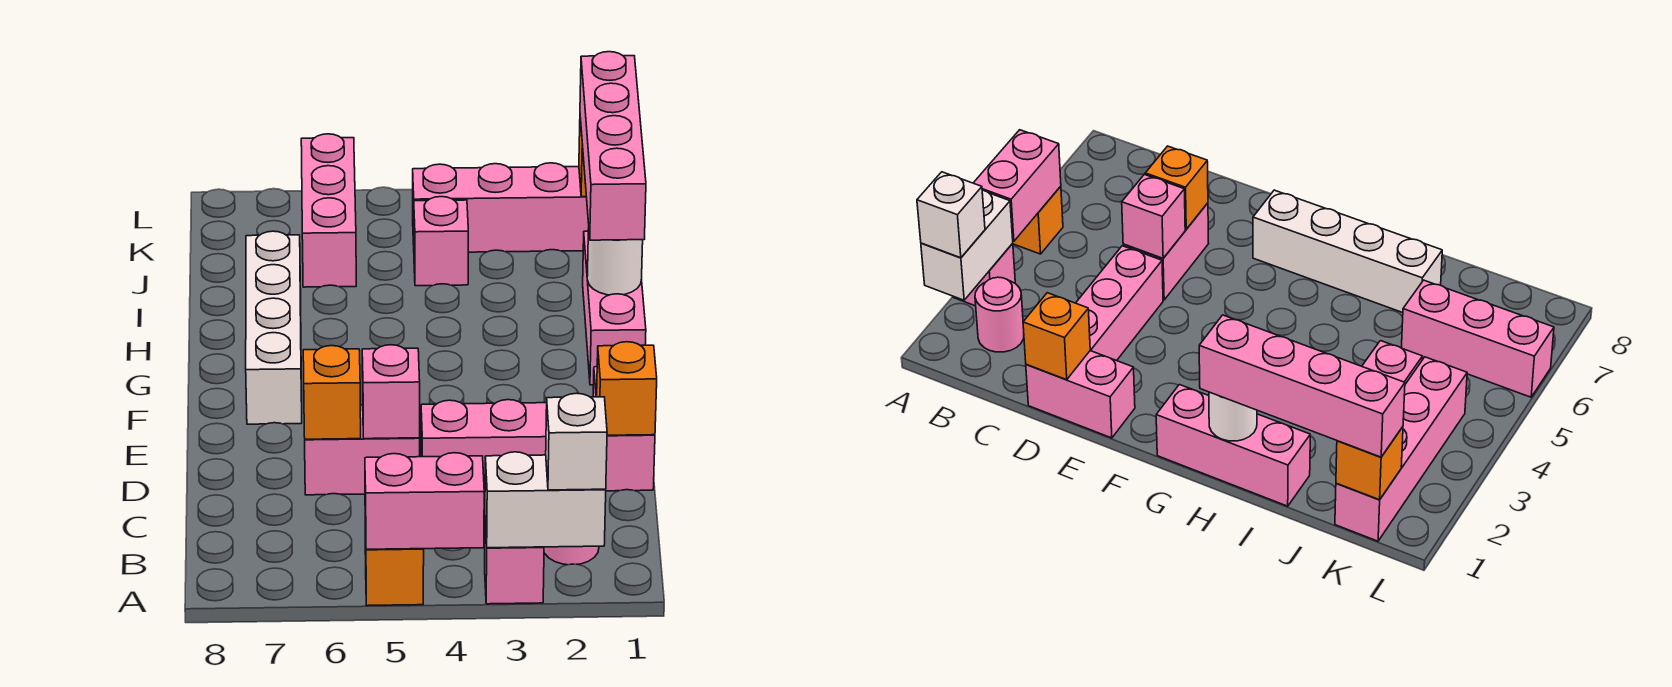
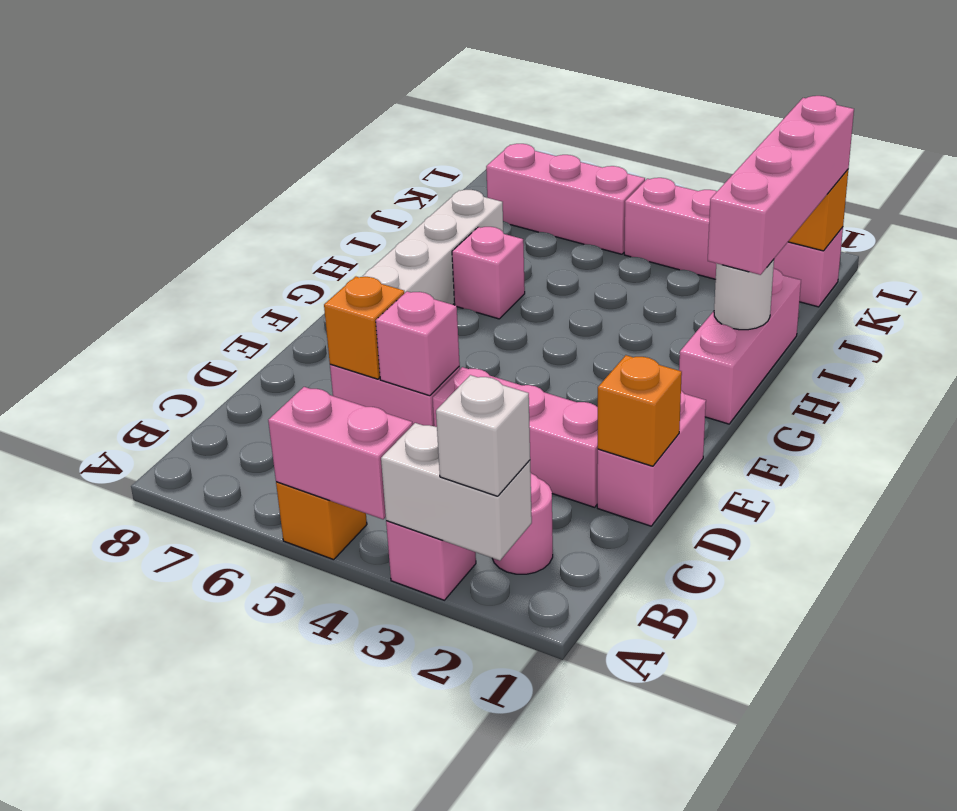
pink 1x1 brick [414,197,468,286] -> pink 1x1 brick moved to [452,227,525,319]
pink 1x3 brick [301,134,356,287] -> pink 1x3 brick turned to [486,144,645,254]

